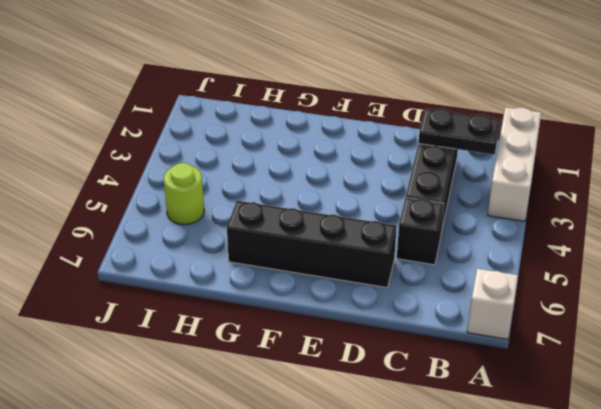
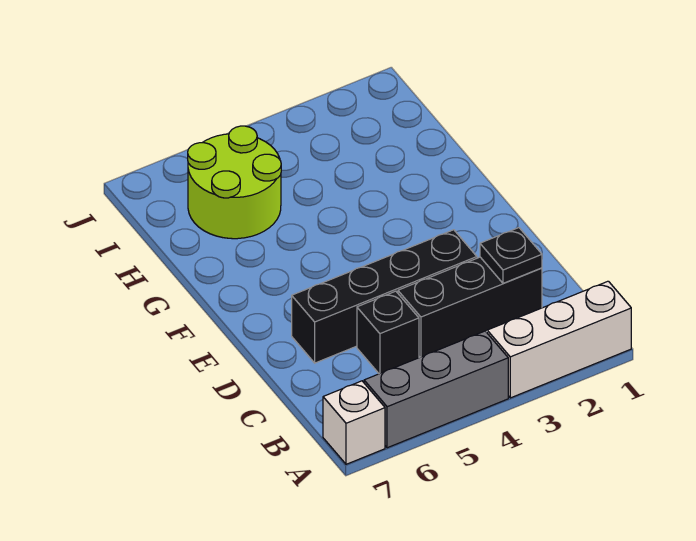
none -> grey 1x3 brick [364,331,508,448]
black 1x2 plate [418,109,501,155] -> black 1x1 plate [480,228,542,283]
black 1x4 brick [227,201,397,288] -> black 1x4 brick turned to [292,230,477,363]
lime 1x1 round brick [164,163,204,225] -> lime 2x2 round brick [188,126,281,239]

